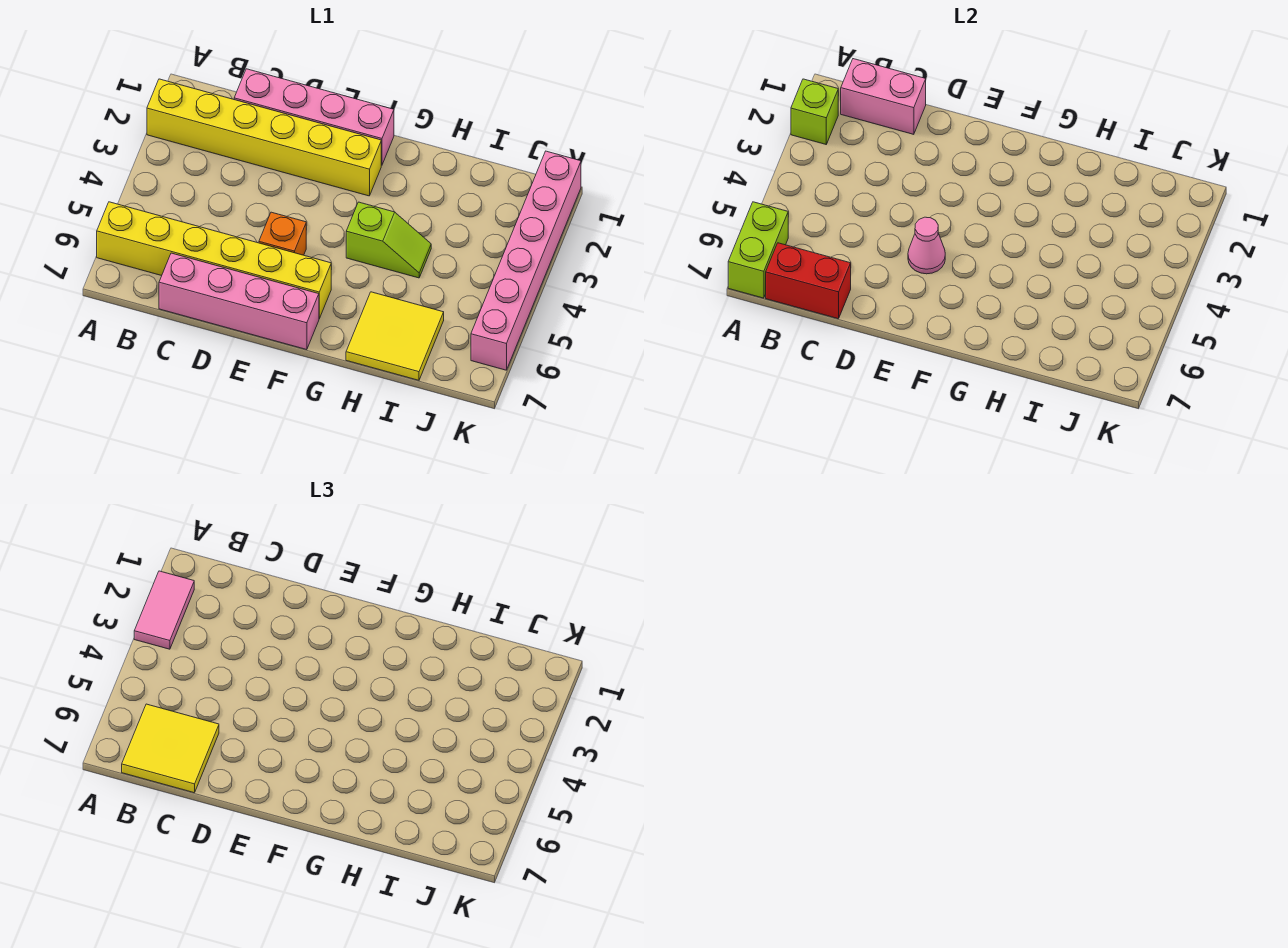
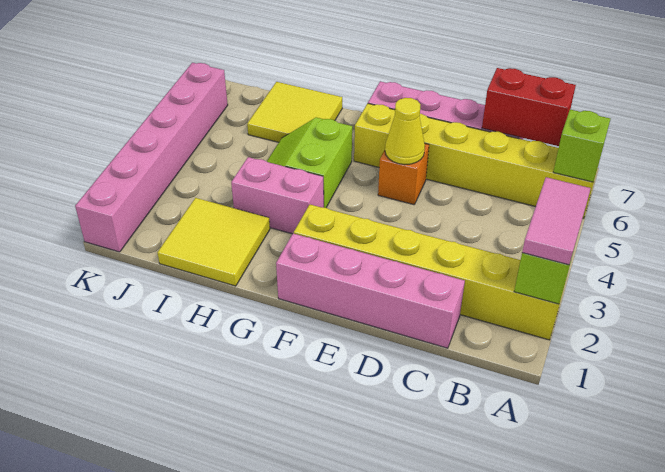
lime 1x2 brick [728,202,788,298] -> lime 1x1 brick [553,110,610,182]
pink 1x2 brick [841,59,926,134] -> pink 1x2 brick moved to [231,157,324,234]
yellow 2x2 tile [122,704,219,793] -> yellow 2x2 tile moved to [157,198,270,286]
pink 1x1 cone [908,217,945,274] -> yellow 1x1 cone [385,98,425,165]
lime 1x2 slope [346,202,431,278] -> lime 2x2 slope [267,117,352,208]

